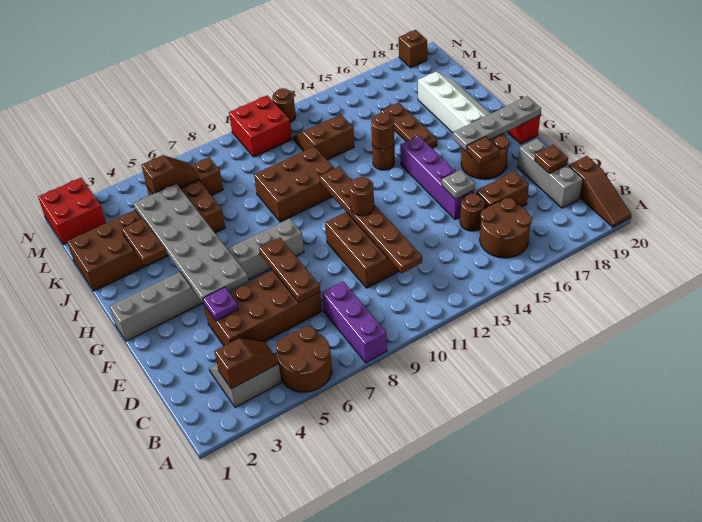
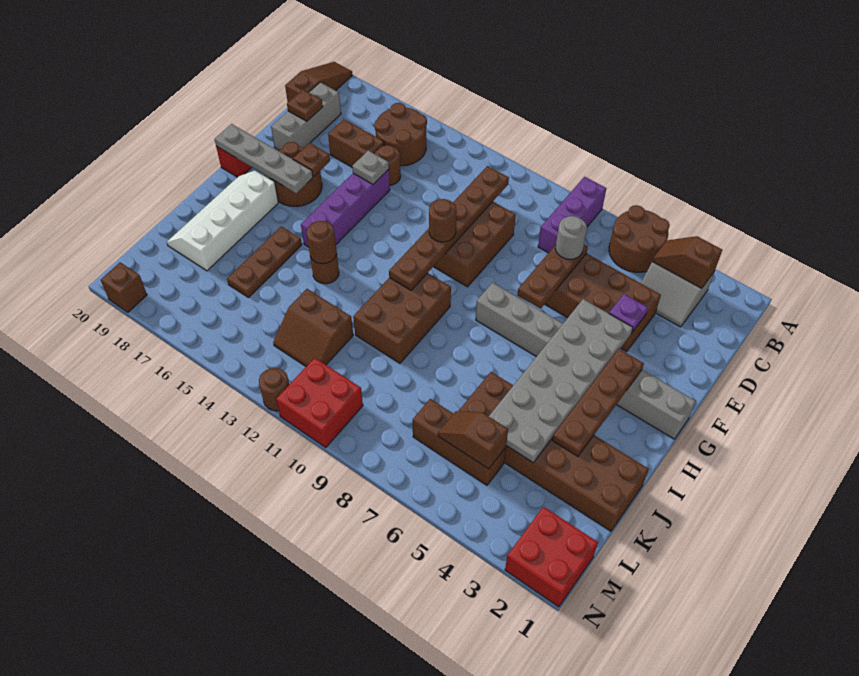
none -> grey 1x1 round brick [555,216,587,259]
brown 1x2 plate [122,219,166,265] -> brown 1x4 plate [552,349,644,456]
brown 2x3 brick [254,146,335,222] -> brown 2x3 brick turned to [353,273,451,363]

